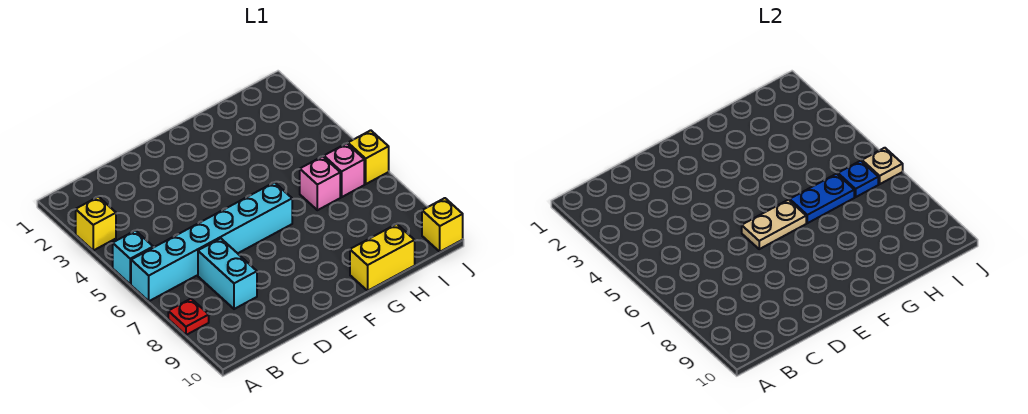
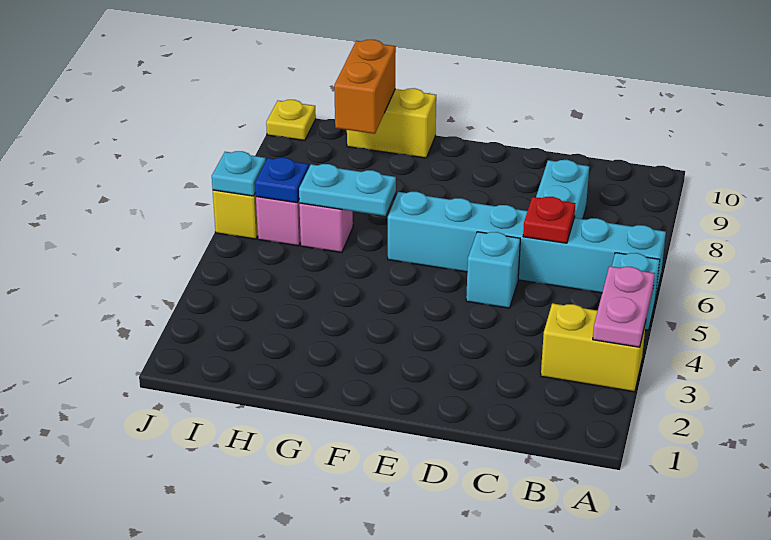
yellow 1x1 brick [76,197,116,250] -> yellow 1x2 brick [541,303,646,392]
none -> pink 1x2 plate [593,266,655,347]
red 1x1 plate [168,299,209,335] -> red 1x1 plate moved to [523,197,575,243]
none -> cyan 1x1 brick [466,232,520,308]
tan 1x2 plate [742,200,806,249] -> none
blue 1x2 plate [790,174,854,223] -> cyan 1x2 plate [299,164,396,216]
none -> orange 1x2 brick [334,40,396,134]
tan 1x1 plate [862,148,903,184] -> cyan 1x1 plate [212,151,266,196]
yellow 1x1 brick [422,198,463,252] -> yellow 1x1 plate [266,100,316,141]

